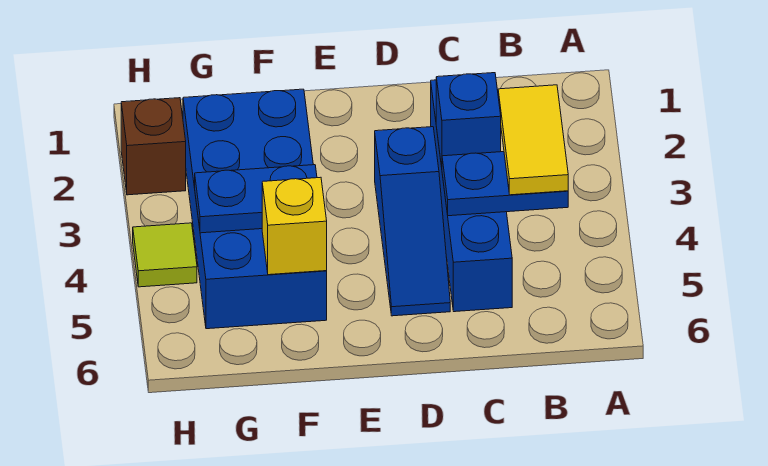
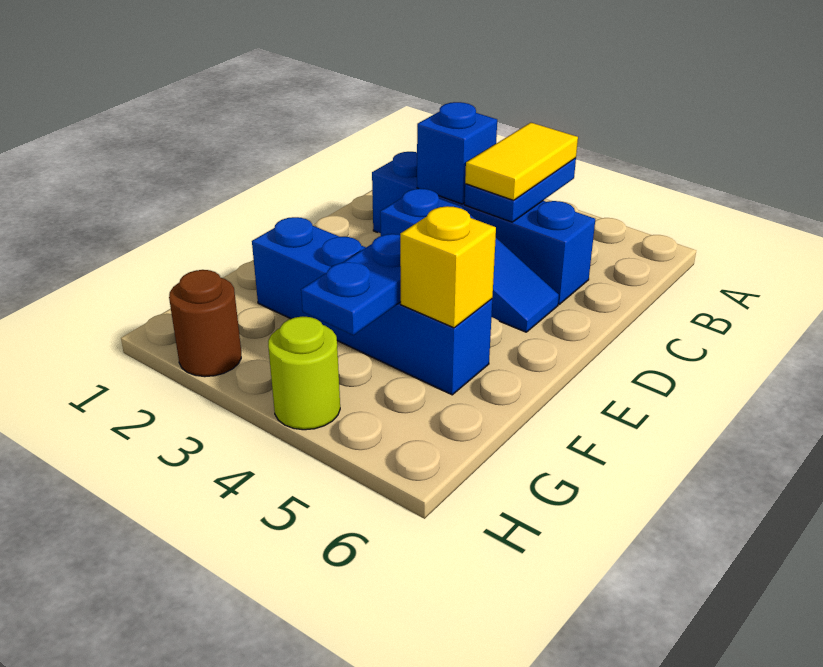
yellow 1x2 tile [498,85,568,195] -> yellow 1x2 tile turned to [465,123,578,200]
blue 2x4 brick [183,89,327,329] -> blue 1x4 brick [252,217,492,395]
brown 1x1 brick [121,98,186,195] -> brown 1x1 round brick [169,270,241,377]
lime 1x1 tile [133,223,197,287] -> lime 1x1 round brick [268,316,340,430]

